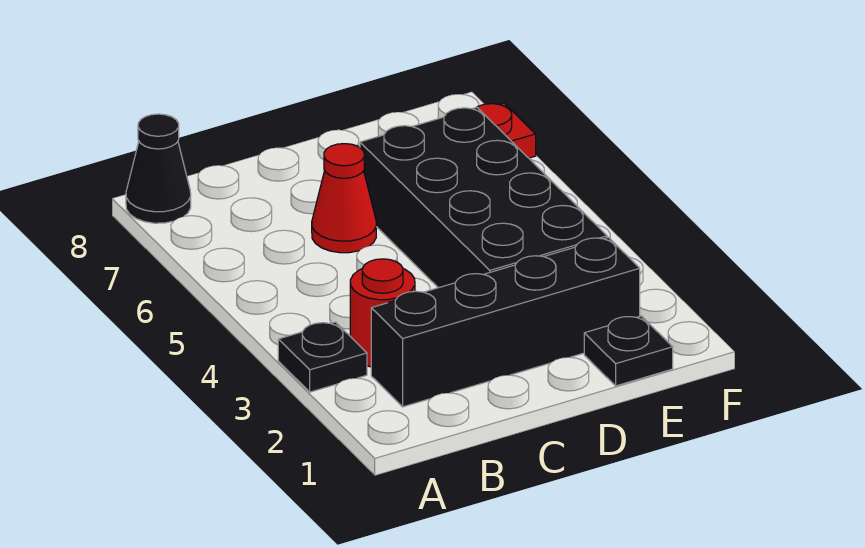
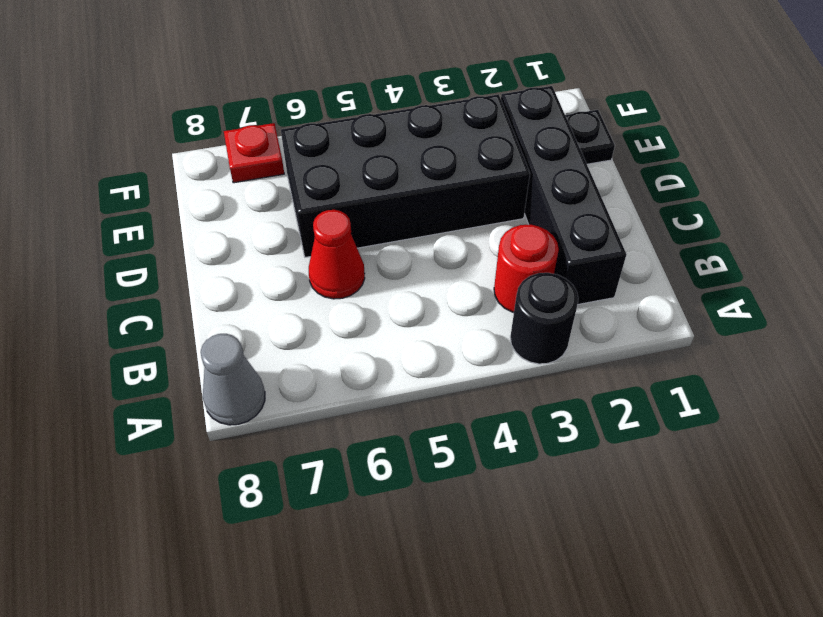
black 1x1 plate [278,322,367,392] -> black 1x1 round brick [510,273,578,364]
black 1x1 cone [126,114,191,223] -> grey 1x1 cone [201,334,265,425]

